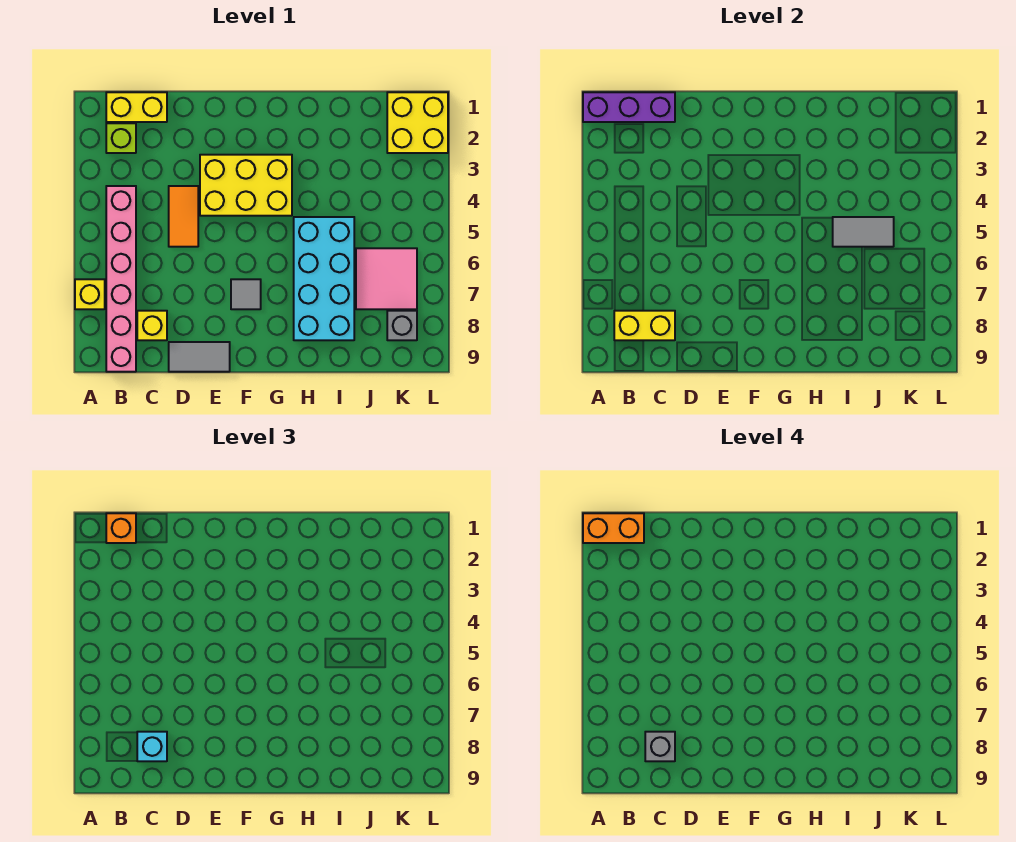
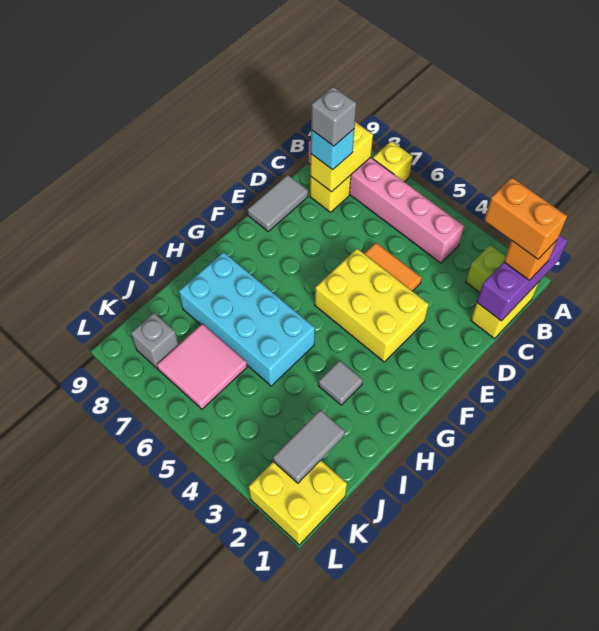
orange 1x2 brick [583,513,644,543] -> orange 1x2 brick turned to [484,177,567,259]
yellow 2x3 brick [200,155,292,216] -> yellow 2x3 brick turned to [315,249,429,362]
grey 1x1 tile [231,279,261,309] -> grey 1x1 tile moved to [318,360,363,405]
grey 1x2 tile [833,217,894,247] -> grey 1x2 tile moved to [273,410,345,483]

